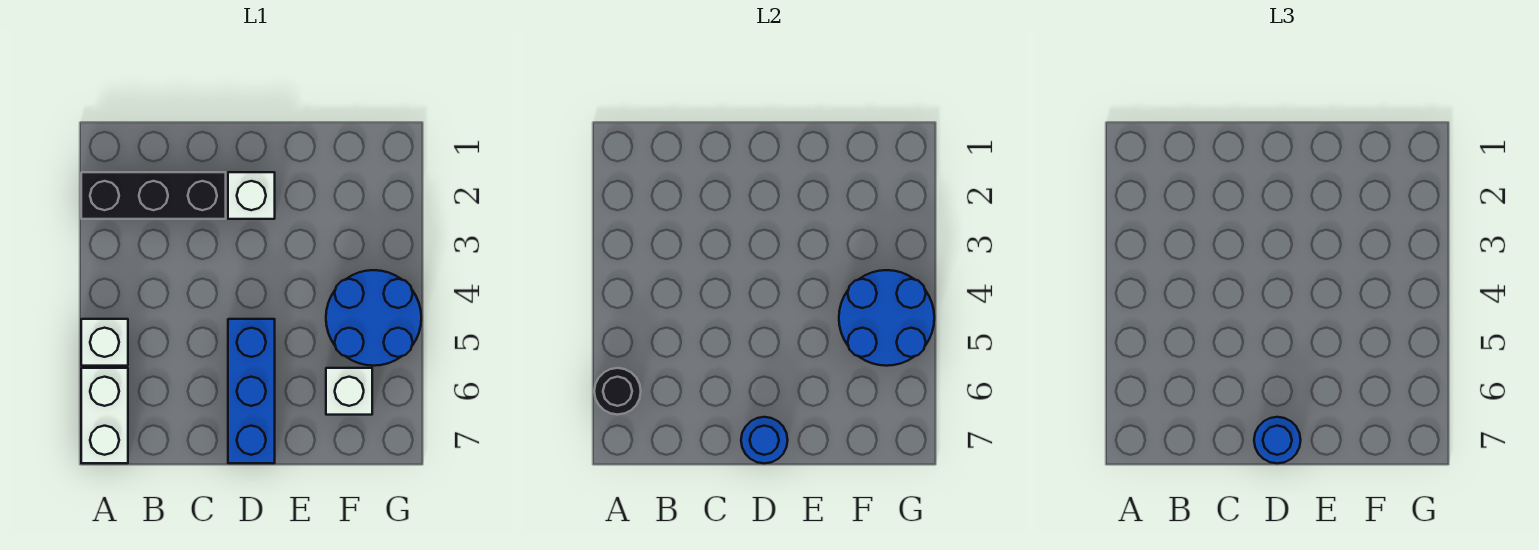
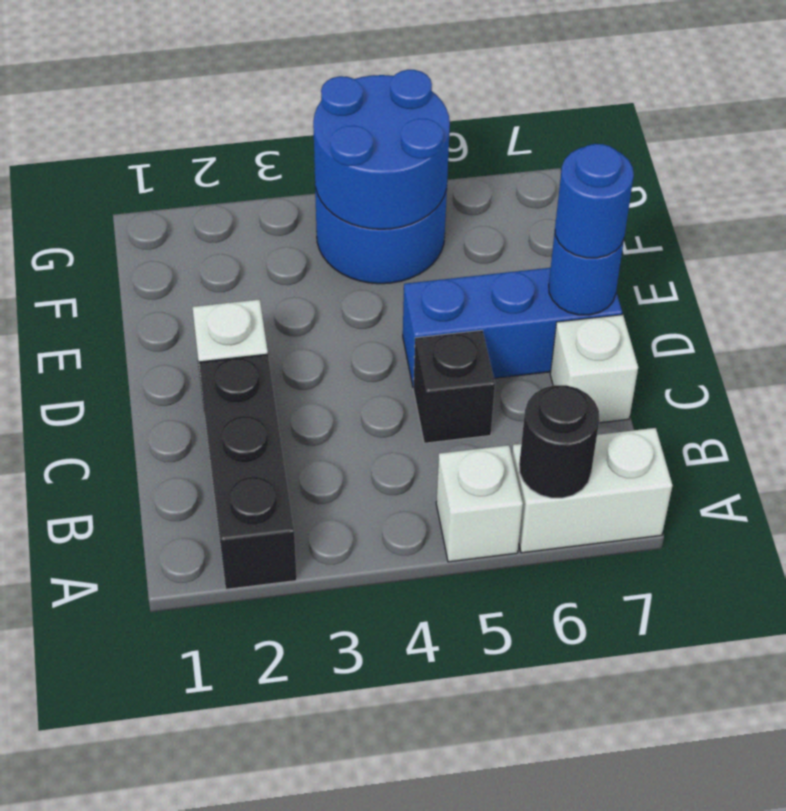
none -> black 1x1 brick [413,330,495,443]
white 1x1 brick [326,368,372,415] -> white 1x1 brick moved to [550,315,638,423]

